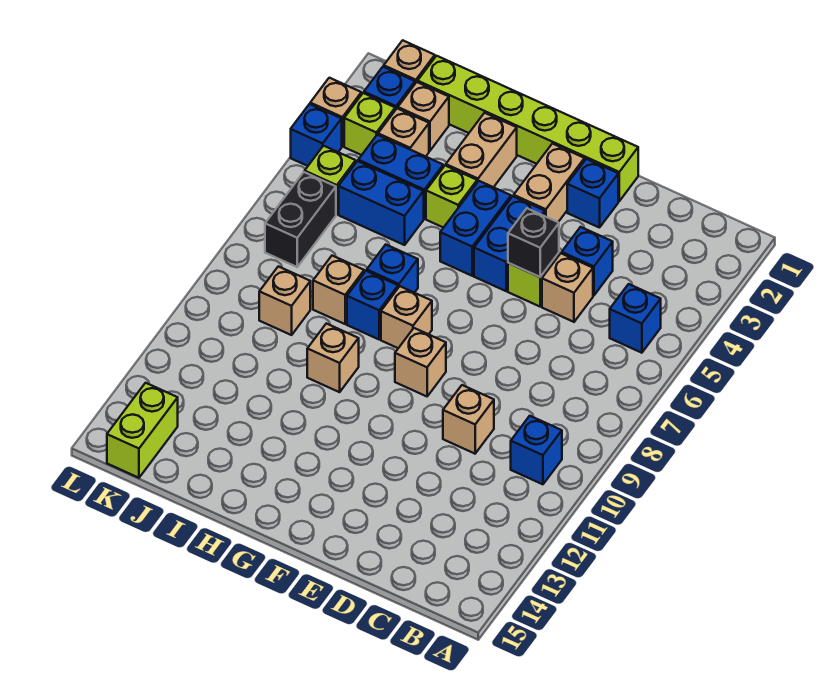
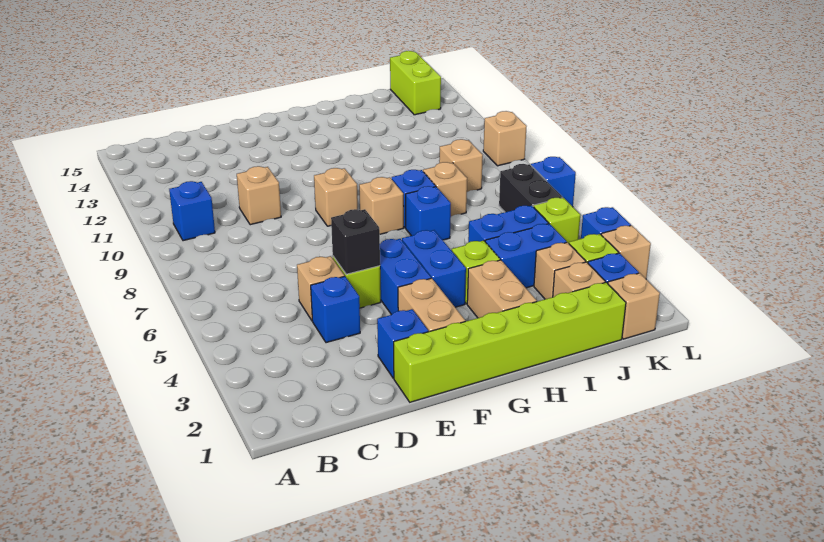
blue 1x1 brick [610,284,661,353] -> blue 1x1 brick moved to [531,157,576,207]
tan 1x1 brick [307,323,359,392] -> tan 1x1 brick moved to [483,111,527,166]

